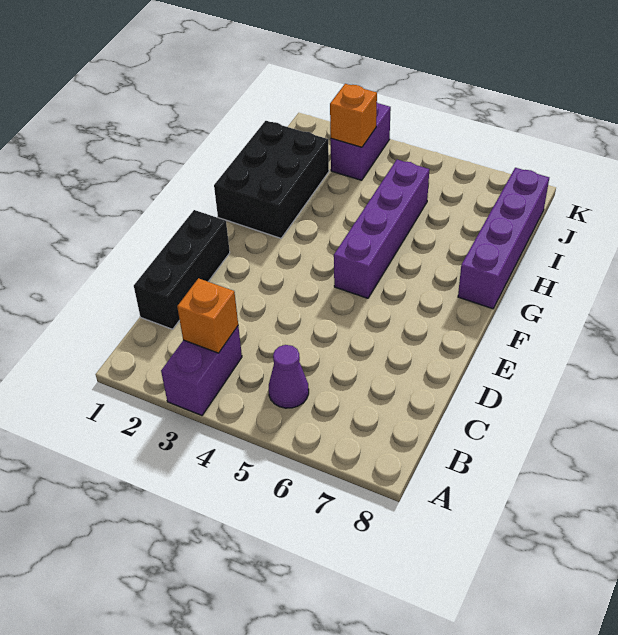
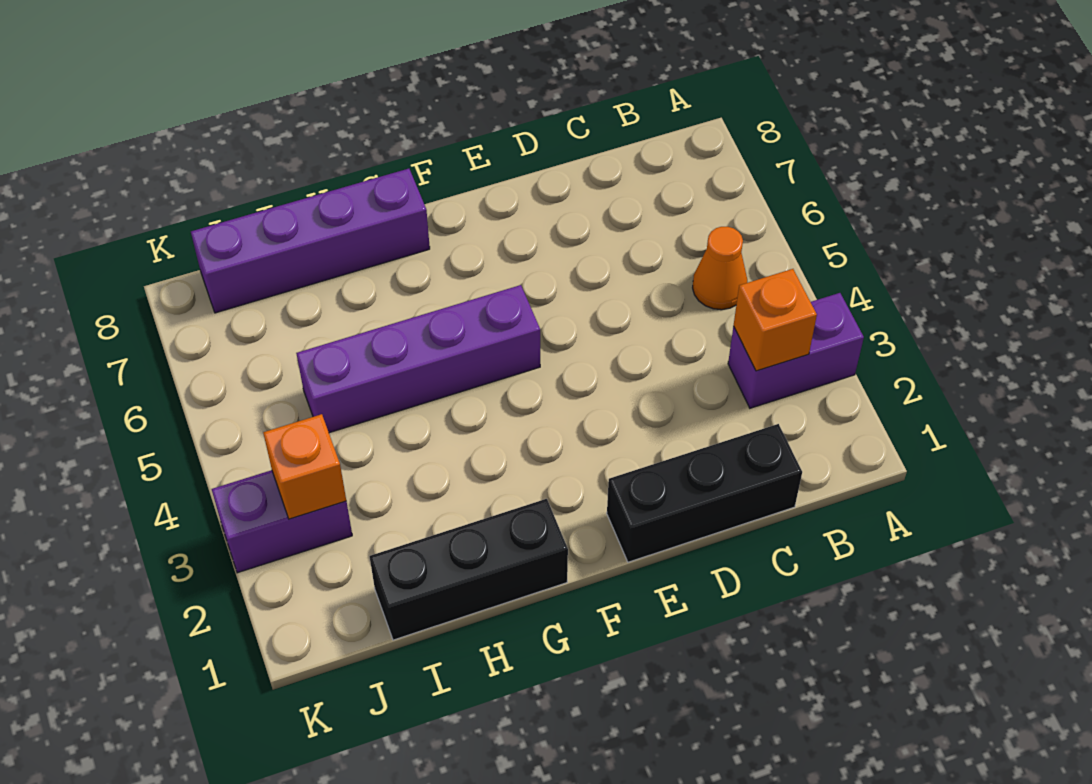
purple 1x1 cone [269,345,309,408] -> orange 1x1 cone [693,227,747,310]
black 2x3 brick [214,121,329,238] -> black 1x3 brick [370,499,568,640]

